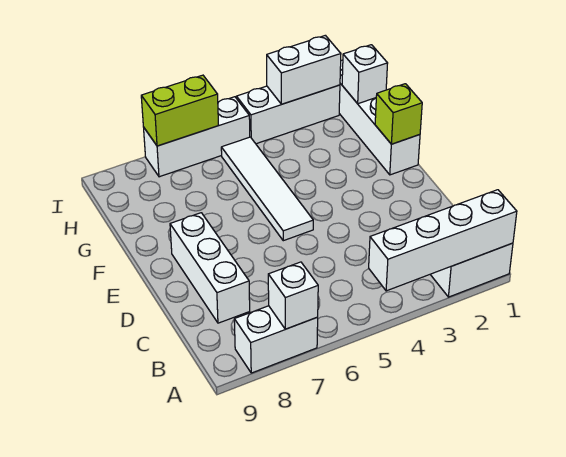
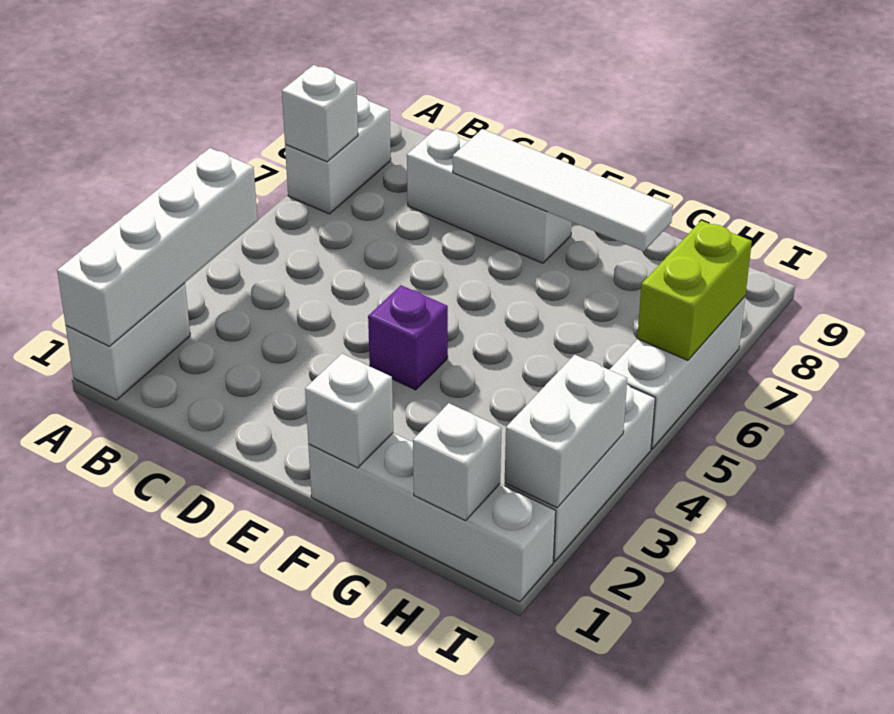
none -> purple 1x1 brick [368,285,448,390]
white 1x4 tile [221,137,313,241] -> white 1x4 tile moved to [453,129,673,251]
lime 1x1 brick [375,84,422,144] -> white 1x1 brick [305,354,393,468]

